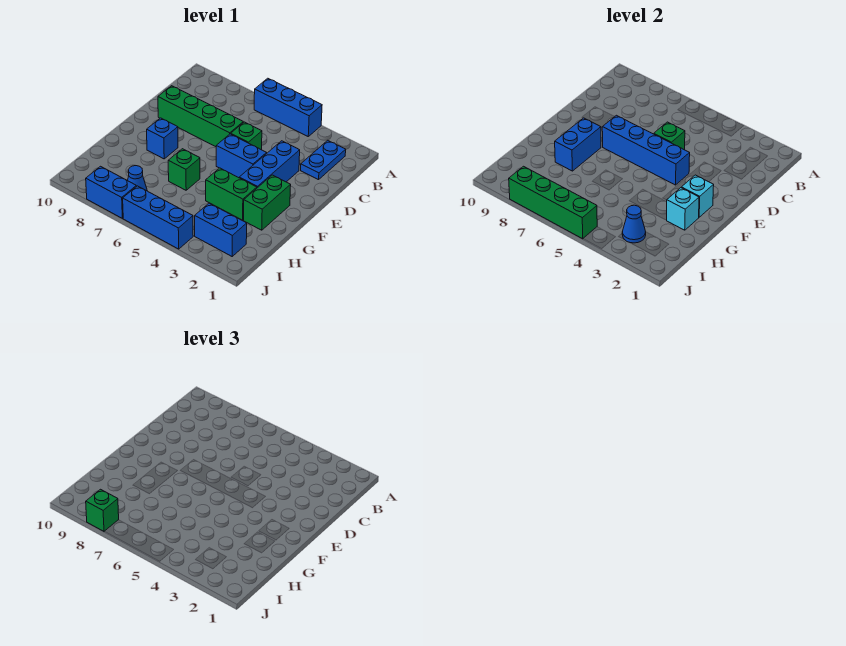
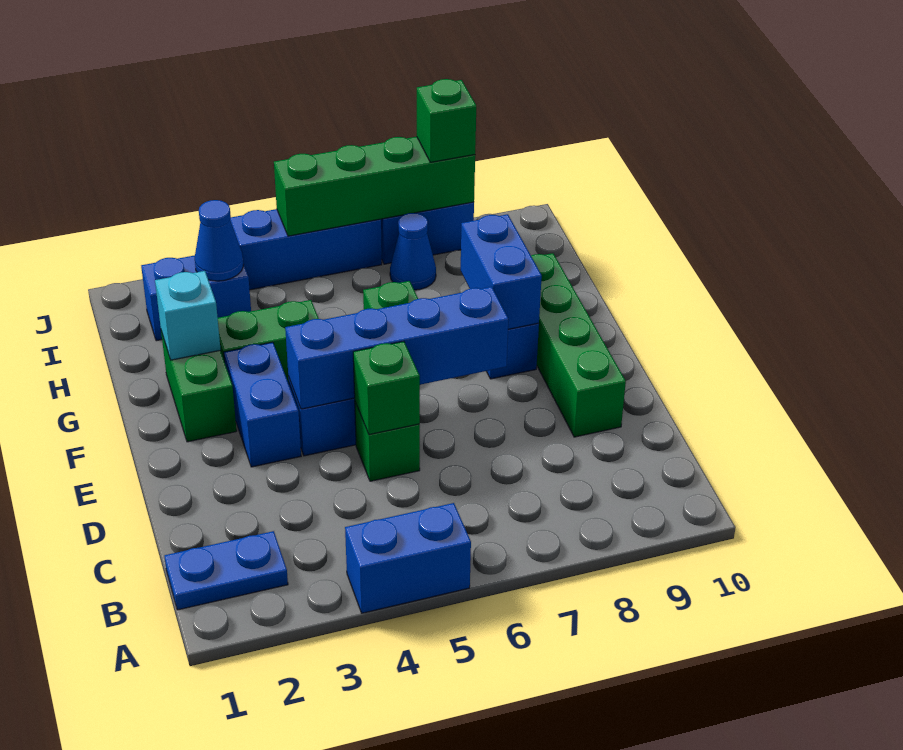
blue 1x3 brick [254,78,322,136] -> blue 1x2 brick [345,503,471,613]
blue 1x2 plate [301,140,346,180] -> blue 1x2 plate turned to [165,531,288,610]
blue 1x3 brick [239,141,300,188] -> blue 1x2 brick [224,342,301,467]
green 1x4 brick [158,86,243,147] -> green 1x4 brick turned to [531,253,626,437]
cyan 1x1 brick [681,175,714,217] -> none

